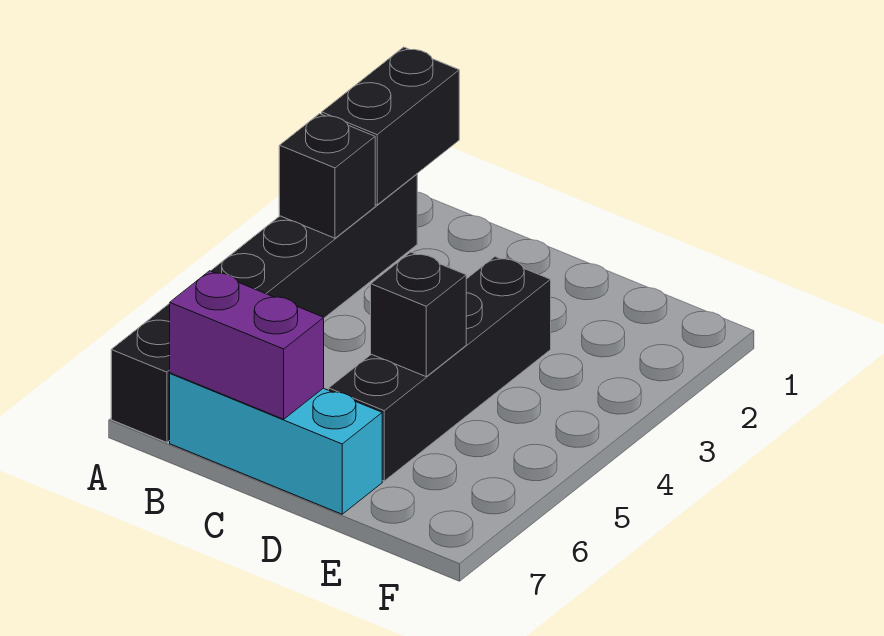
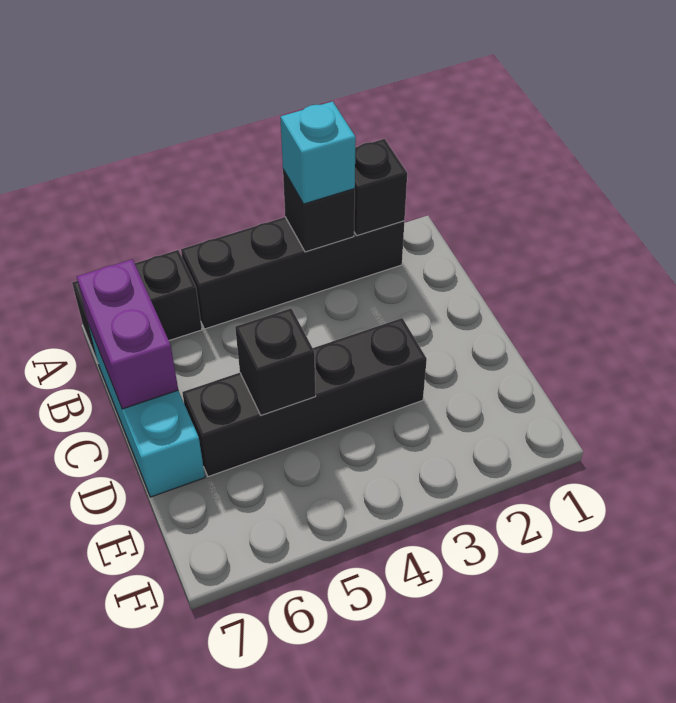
black 1x2 brick [322,47,459,205] -> black 1x1 brick [354,139,407,236]
none -> cyan 1x1 brick [280,101,356,204]

